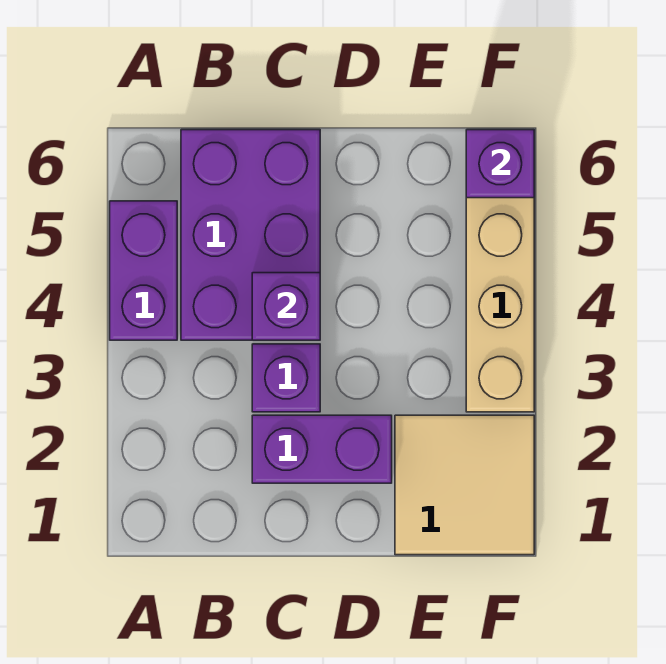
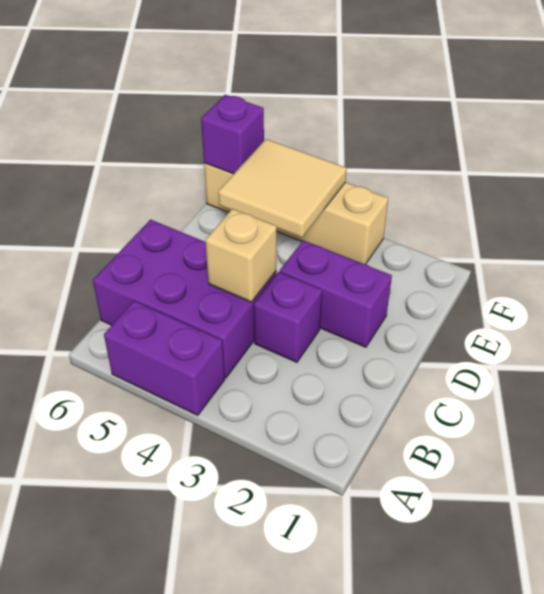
purple 1x2 brick [252,415,392,483] -> purple 1x2 brick turned to [280,241,392,347]
purple 1x1 brick [252,273,320,340] -> tan 1x1 brick [205,209,277,302]
tan 2x2 tile [395,415,534,555] -> tan 2x2 tile moved to [218,139,347,237]

